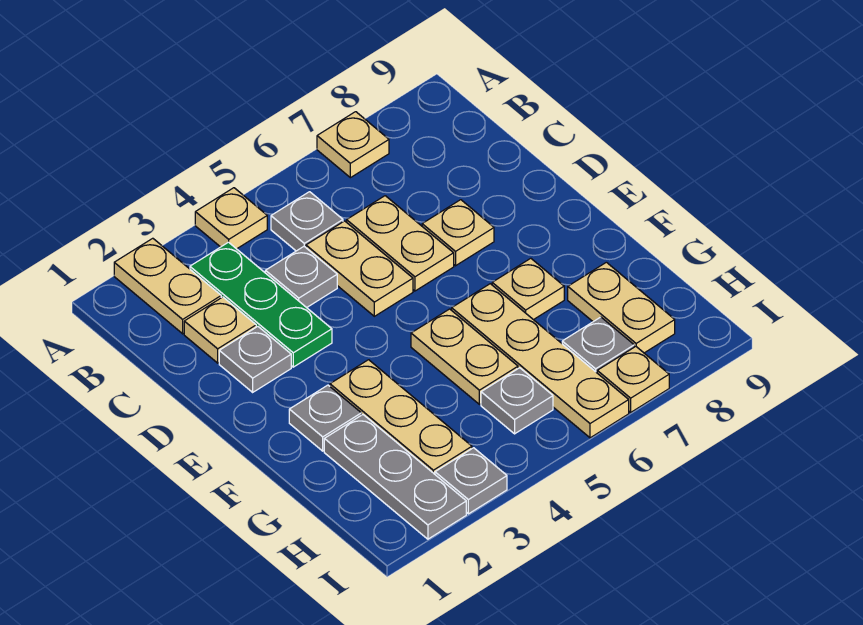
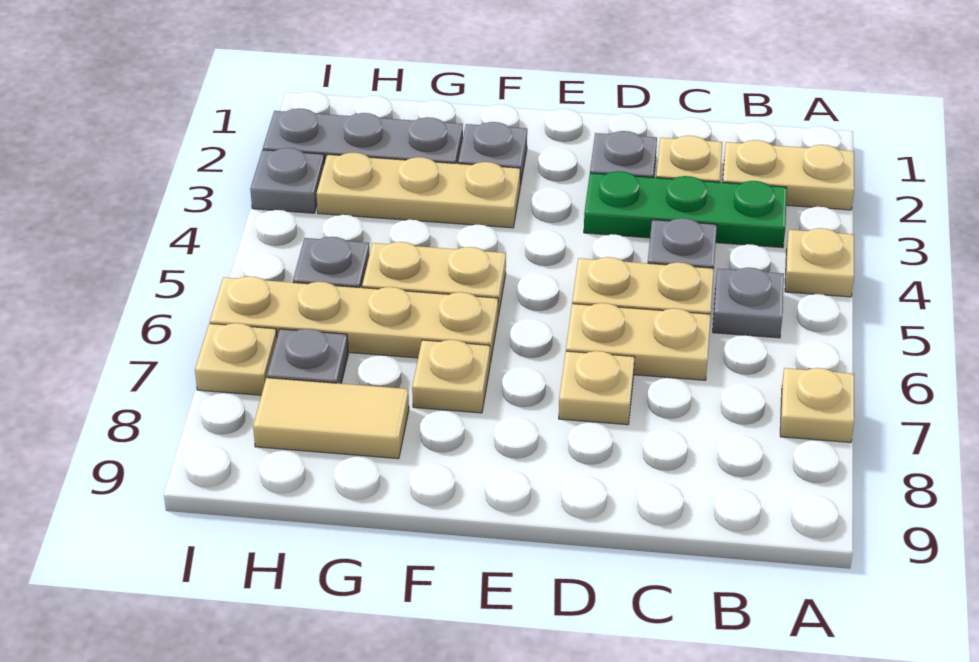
tan 1x2 plate [568,262,675,353] -> tan 1x2 tile [253,378,409,459]

